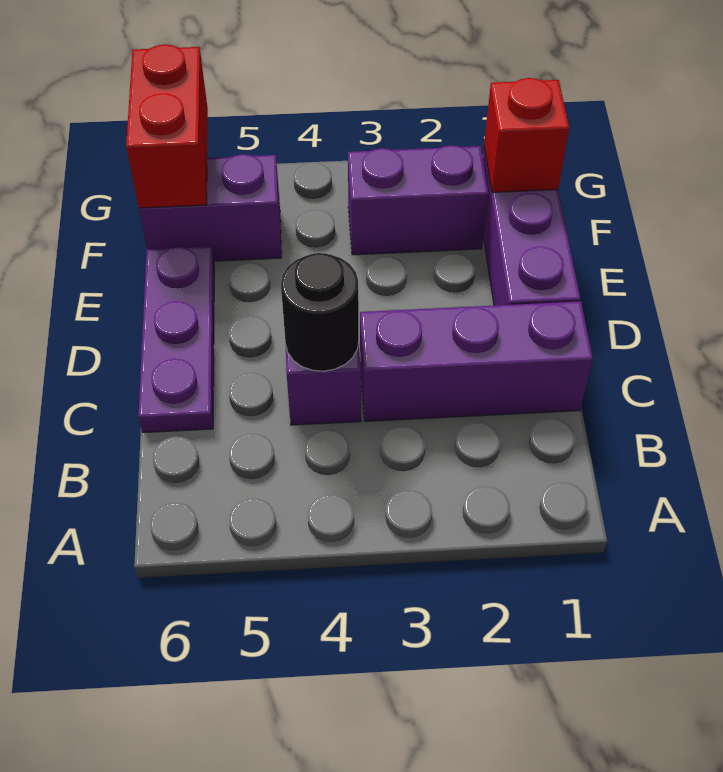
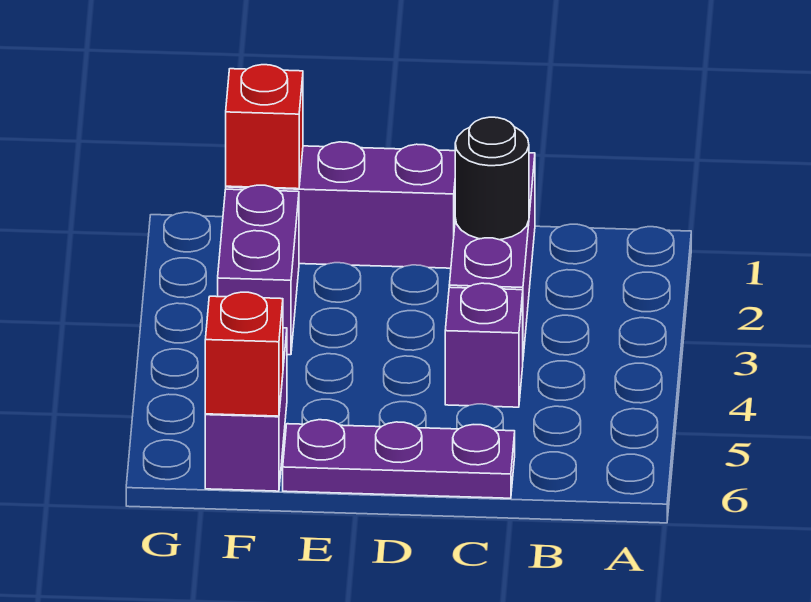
black 1x1 round brick [281,253,359,371] -> black 1x1 round brick moved to [455,117,529,240]
red 1x2 brick [126,44,208,208] -> red 1x1 brick [205,292,283,416]

